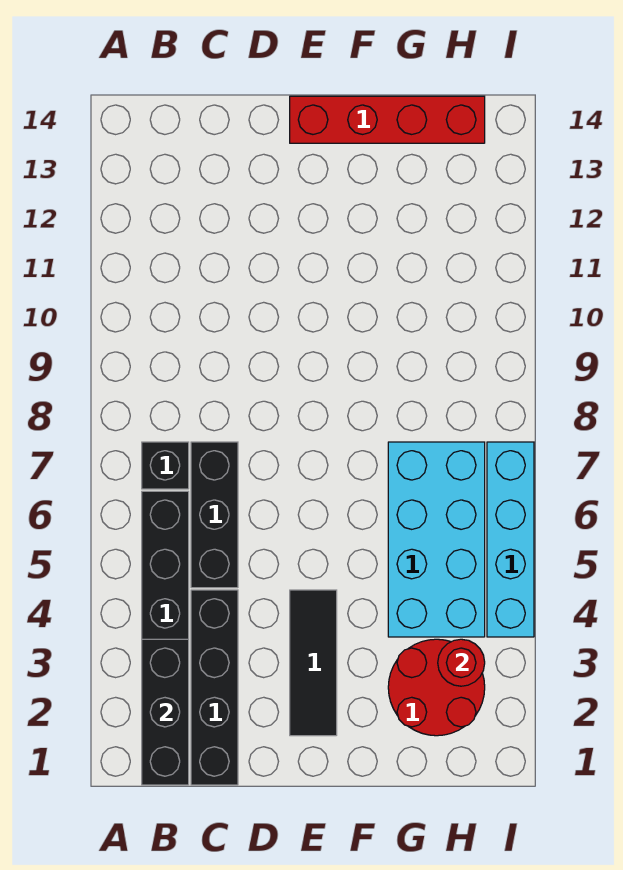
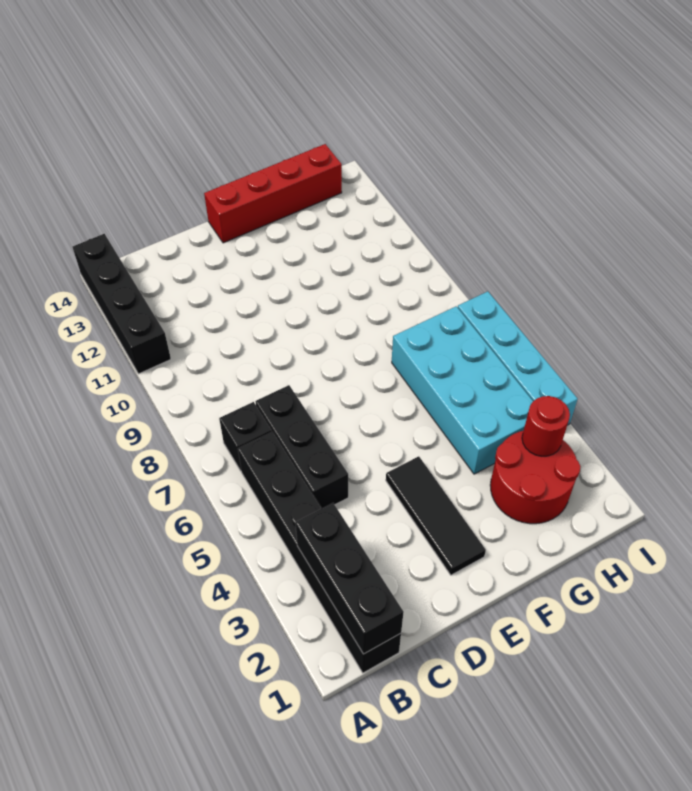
black 1x4 brick [191,590,238,785] -> black 1x4 brick moved to [73,234,171,374]

